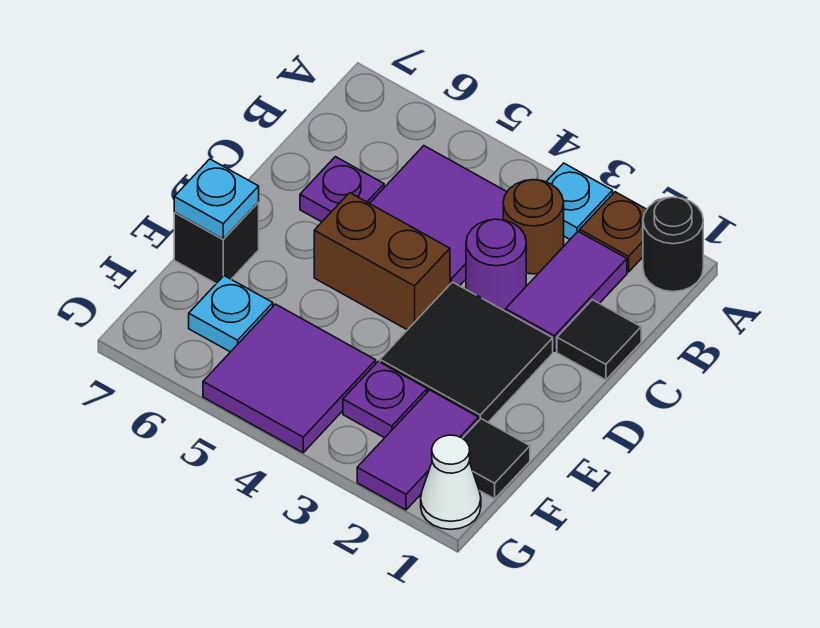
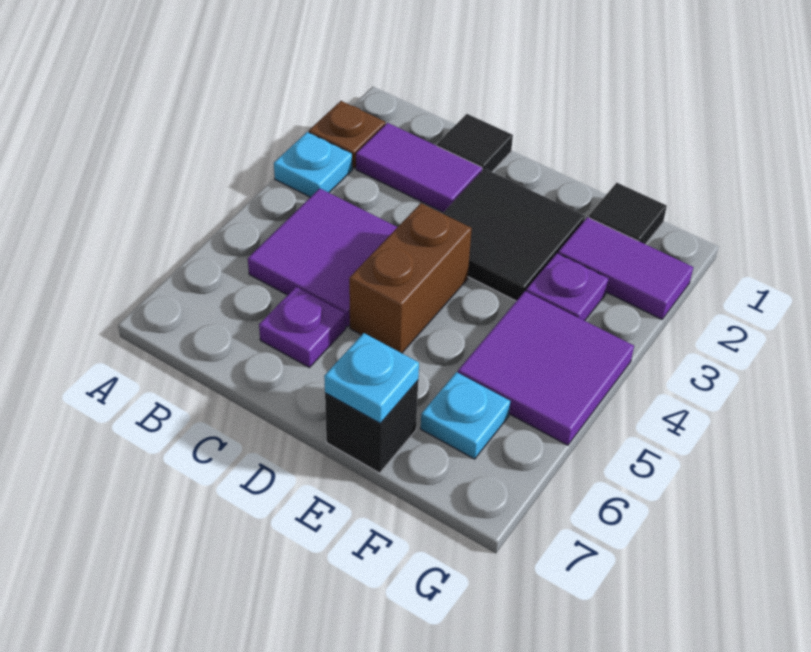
black 1x1 round brick [643,197,703,292] -> none
brown 1x1 round brick [503,180,564,274] -> none
purple 1x1 round brick [466,219,526,311] -> none
white 1x1 cone [421,435,481,529] -> none

